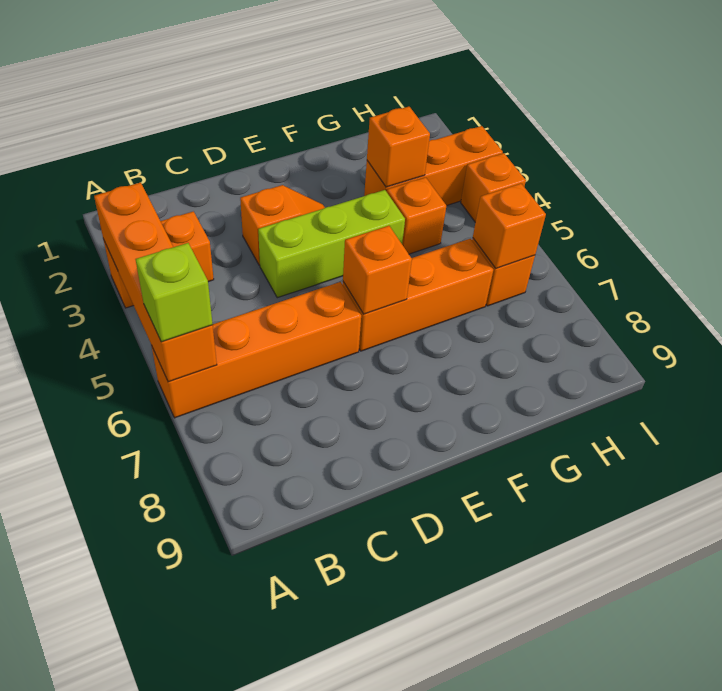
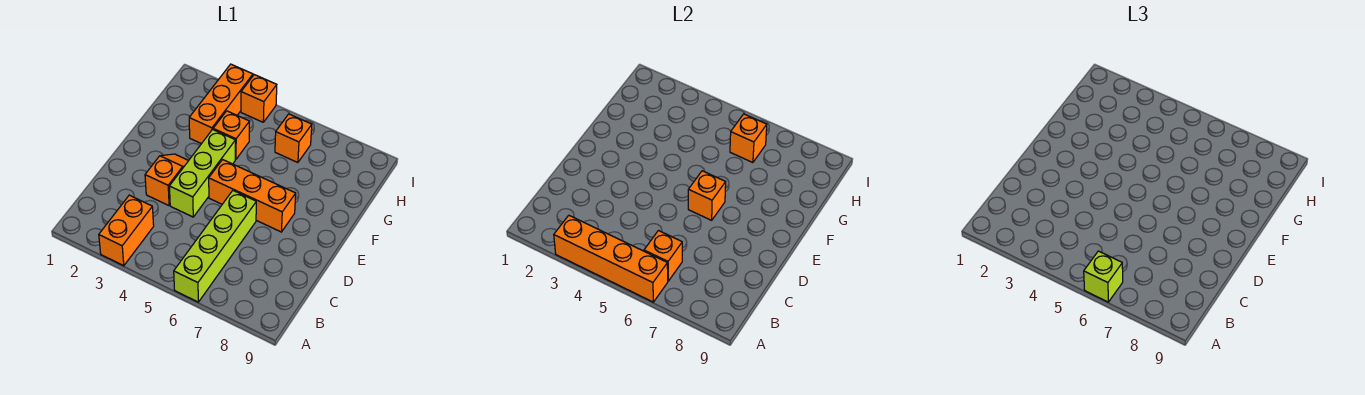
orange 1x4 brick [152,282,361,418] -> lime 1x4 brick [174,191,256,302]
orange 1x3 brick [343,239,493,351] -> orange 1x3 brick turned to [209,160,296,232]
orange 1x1 brick [367,107,430,187] -> orange 1x1 brick moved to [644,231,682,281]

